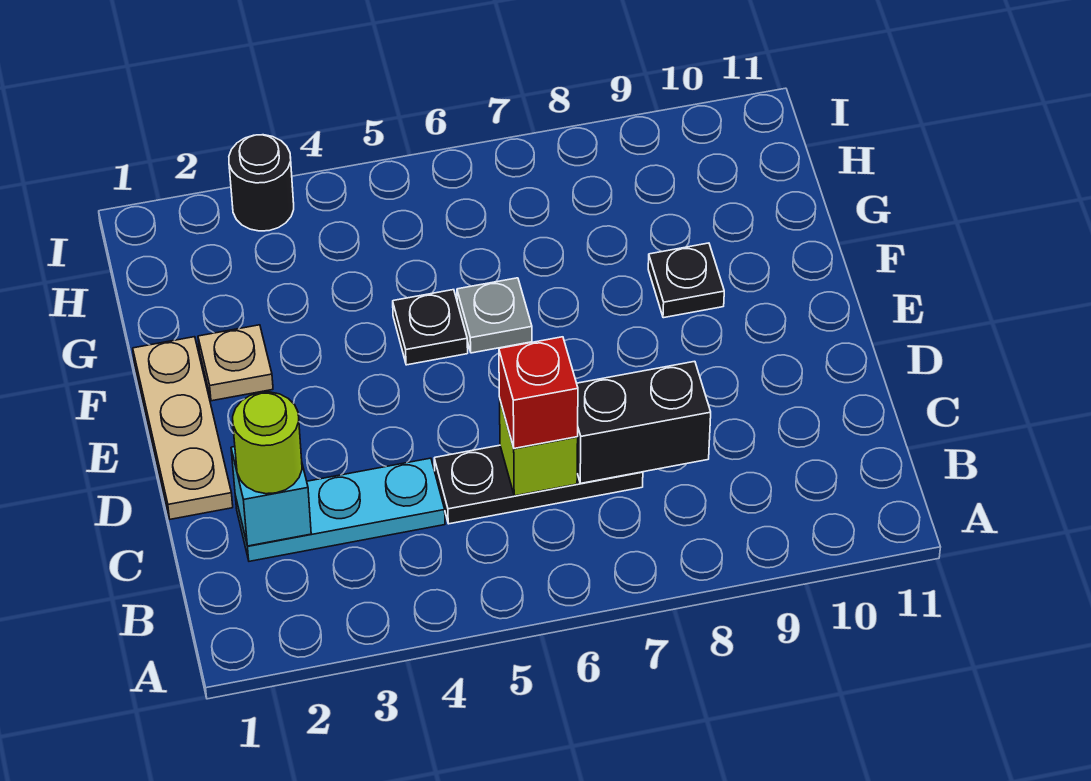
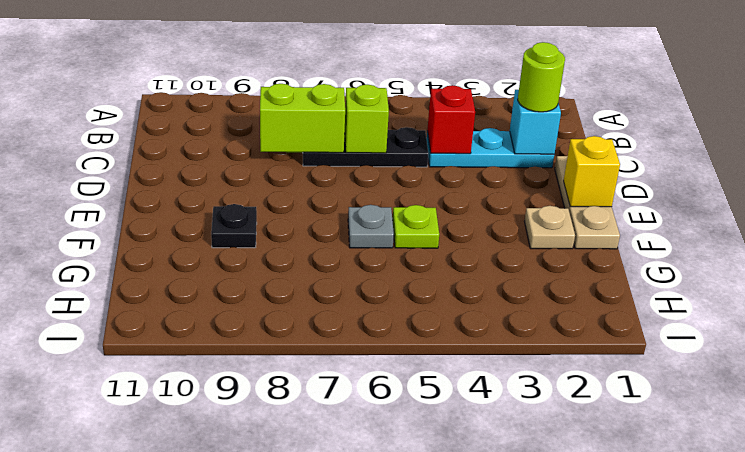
red 1x1 brick [499,337,578,448] -> red 1x1 brick moved to [427,85,475,154]
black 1x2 brick [577,361,711,483] -> lime 1x2 brick [260,84,345,153]
none -> yellow 1x1 brick [564,136,620,207]
black 1x1 plate [393,290,468,365] -> lime 1x1 plate [392,205,439,248]
black 1x1 round brick [229,135,294,231] -> none

